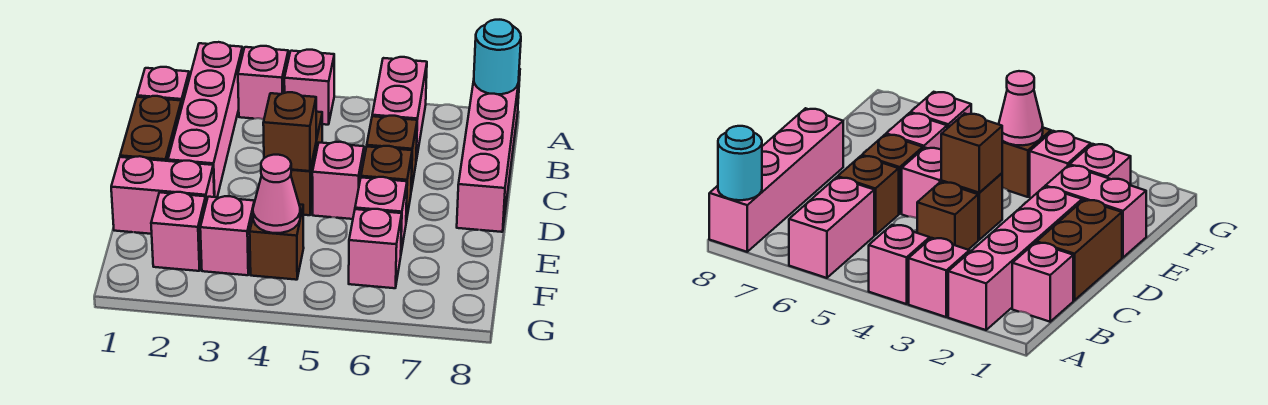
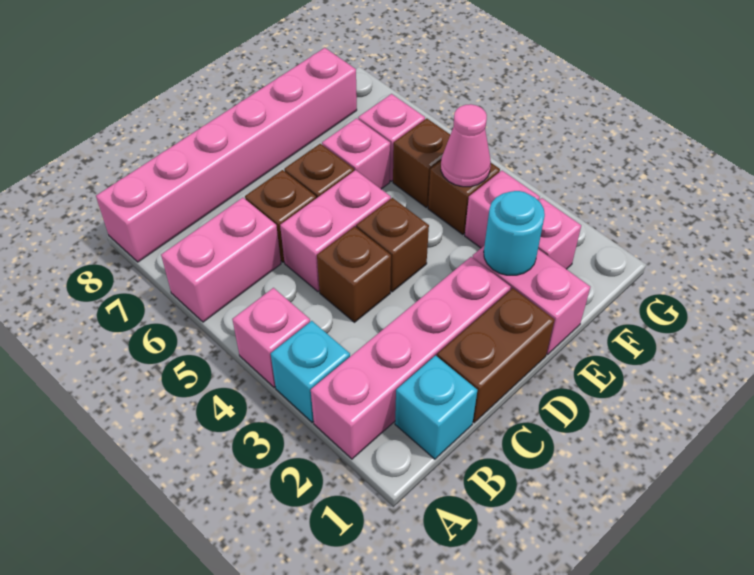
pink 1x1 brick [238,46,288,119] -> cyan 1x1 brick [271,321,350,422]
pink 1x4 brick [457,69,520,232] -> pink 1x6 brick [96,48,357,262]
cyan 1x1 round brick [474,20,521,94] -> cyan 1x1 round brick moved to [484,191,545,275]
pink 1x1 brick [137,67,189,105] -> cyan 1x1 brick [395,356,477,459]
brown 1x1 brick [263,92,316,171] -> brown 1x1 brick moved to [393,118,450,207]
pink 1x1 brick [312,142,364,219] -> pink 1x2 brick [280,170,391,292]

